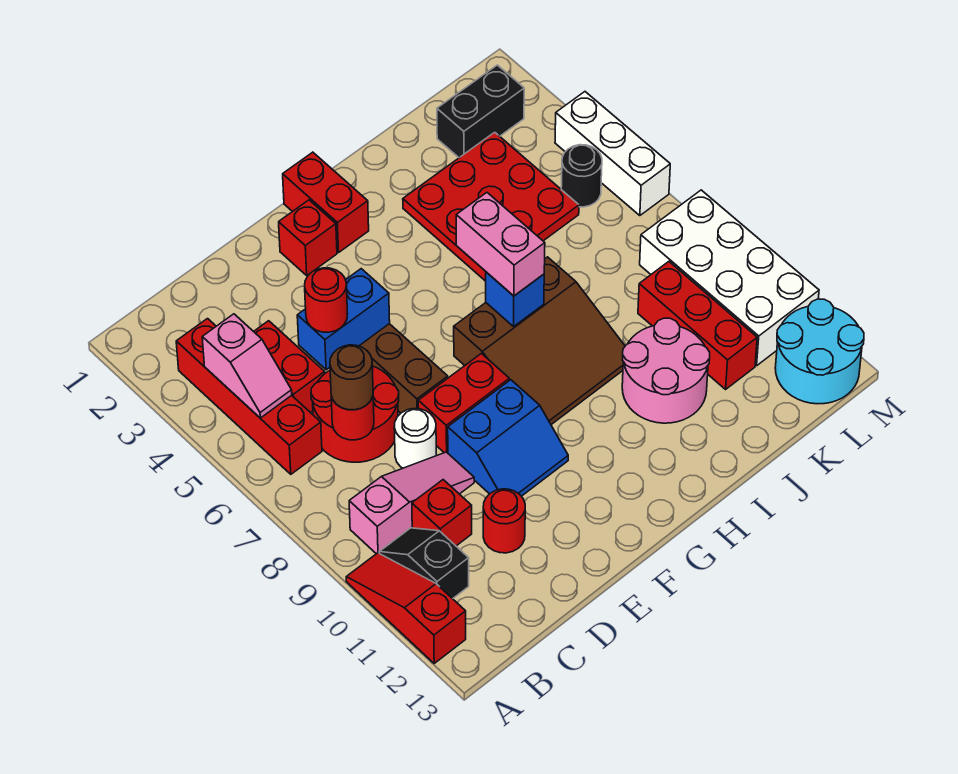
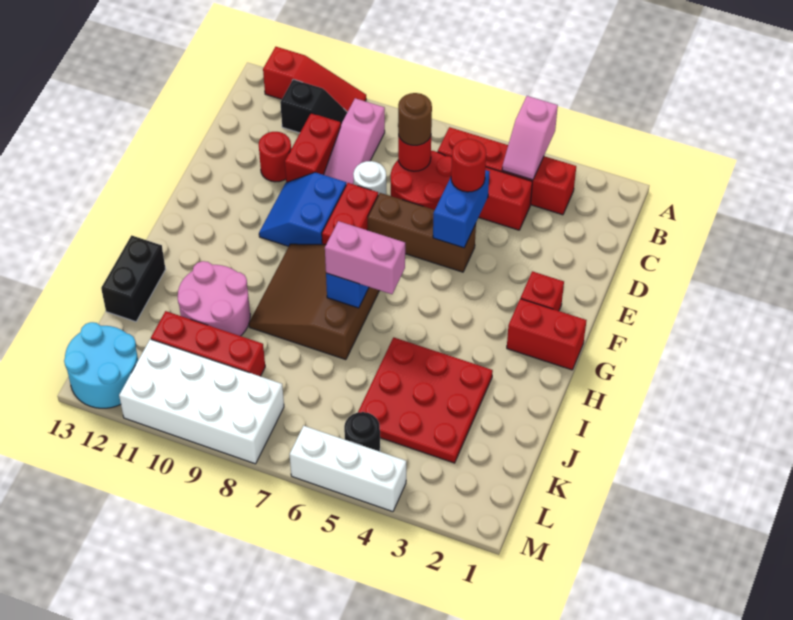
pink 1x2 slope [202,314,292,418] -> pink 1x2 slope turned to [502,96,558,180]
red 1x1 brick [412,480,472,546] -> red 1x2 brick [285,113,341,182]
black 1x2 brick [437,65,524,158] -> black 1x2 brick moved to [101,235,166,322]

